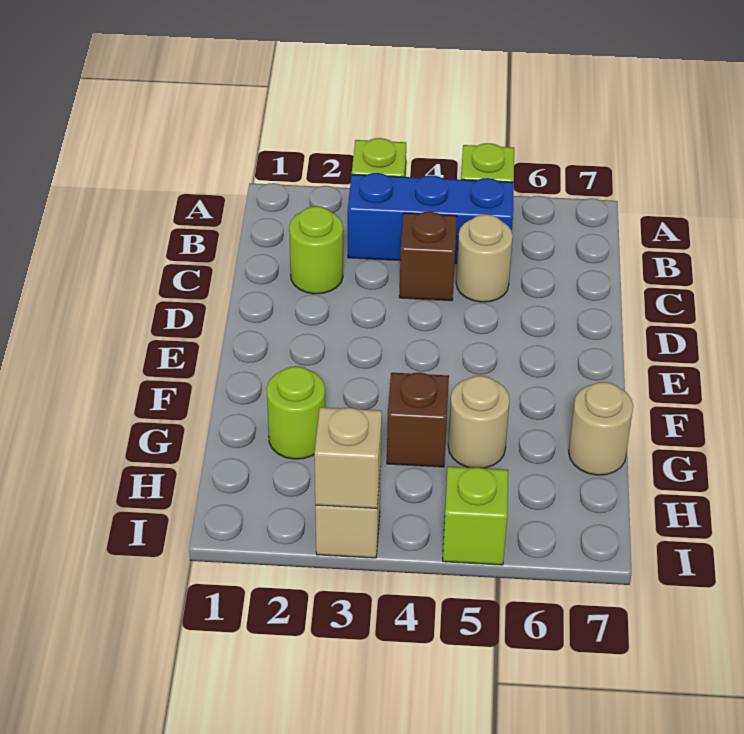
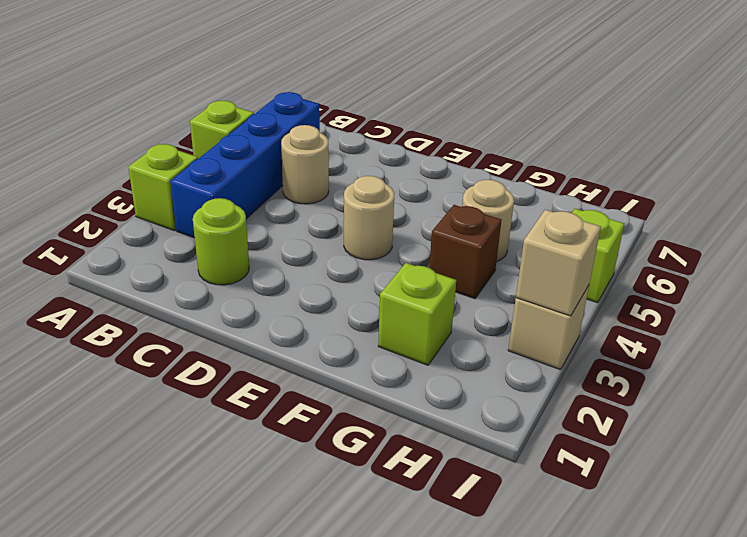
blue 1x3 brick [348,173,514,263] -> blue 1x4 brick [171,92,320,238]
brown 1x1 brick [399,212,457,301] -> none
lime 1x1 round brick [267,366,325,459] -> lime 1x1 brick [378,263,456,365]
tan 1x1 round brick [569,382,633,475] -> tan 1x1 round brick moved to [344,176,394,260]

